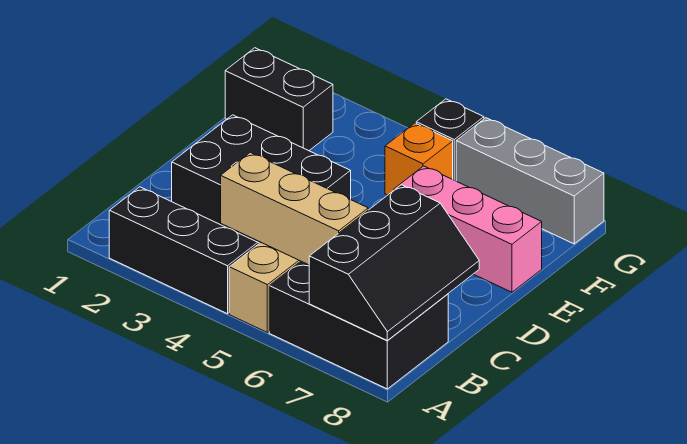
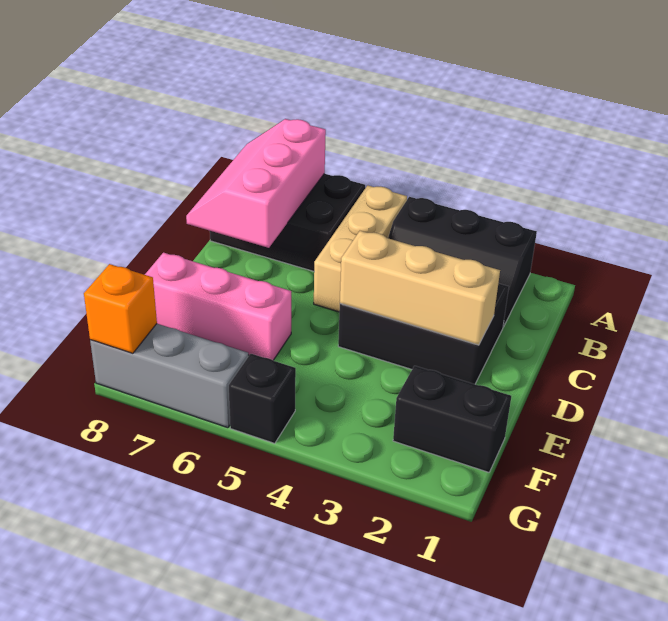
black 2x3 slope [309,185,479,340] -> pink 2x3 slope [186,119,326,248]
tan 1x3 brick [221,152,368,265] -> tan 1x3 brick moved to [340,231,500,345]
orange 1x1 brick [385,123,453,195] -> orange 1x1 brick moved to [84,264,157,354]

